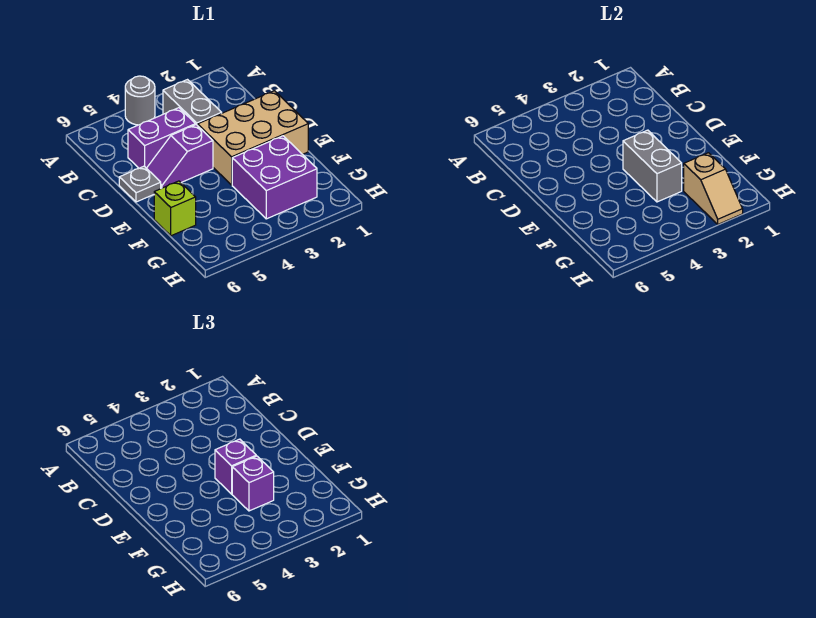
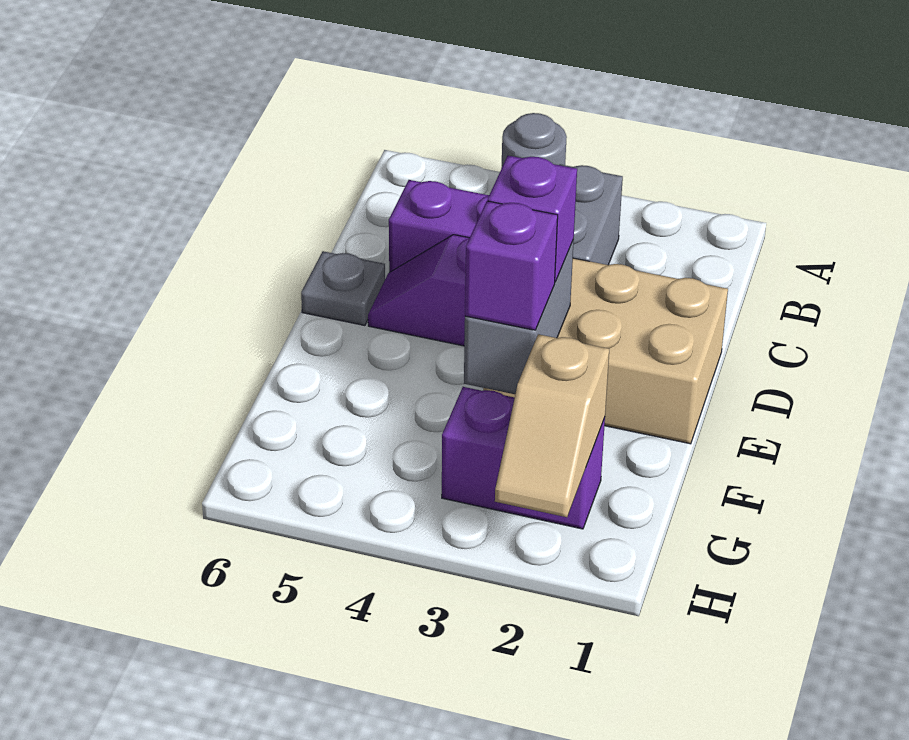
purple 2x2 brick [232,136,317,219] -> purple 1x2 brick [442,387,605,529]
lime 1x1 brick [154,181,196,236] -> none

